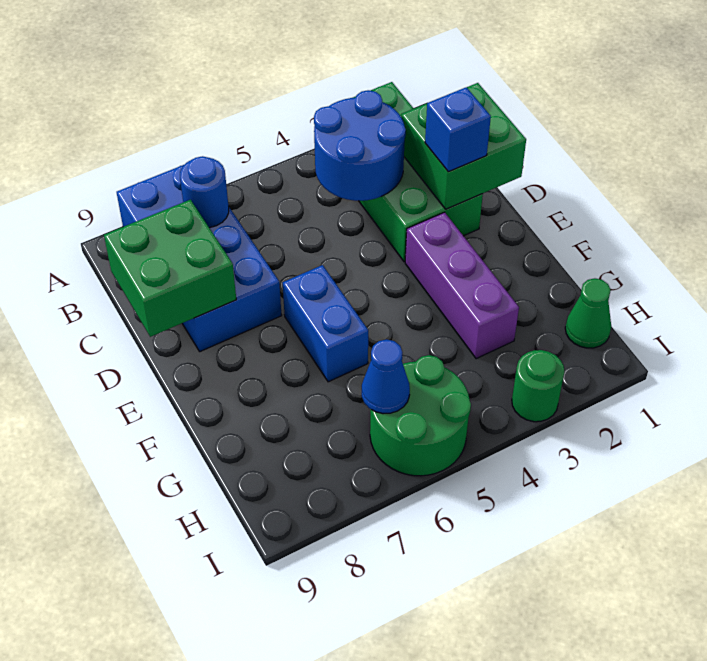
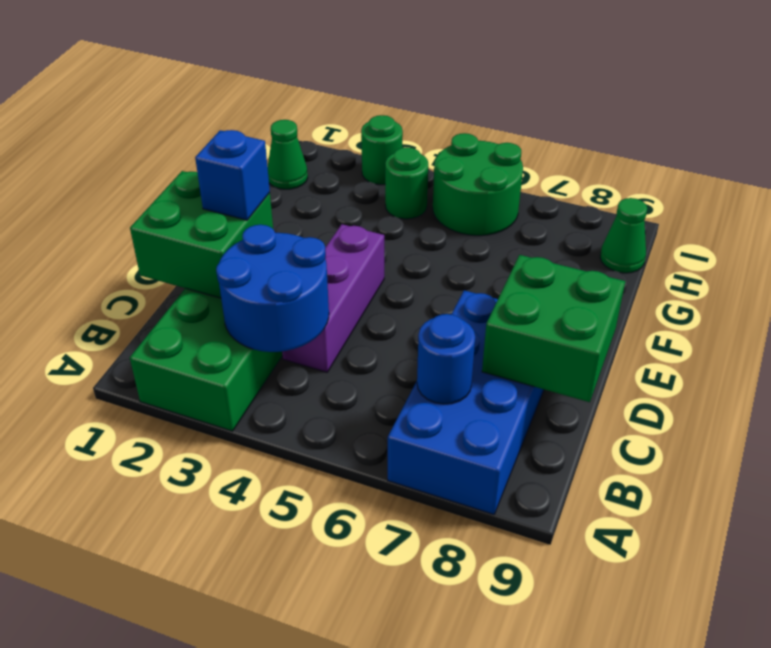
purple 1x3 brick [405,212,519,359] -> purple 1x3 brick moved to [282,224,384,372]
blue 1x2 brick [283,265,368,382] -> none
none -> green 1x1 round brick [385,147,428,219]
blue 1x1 cone [362,339,410,414] -> none
none -> green 1x1 cone [600,198,647,273]

